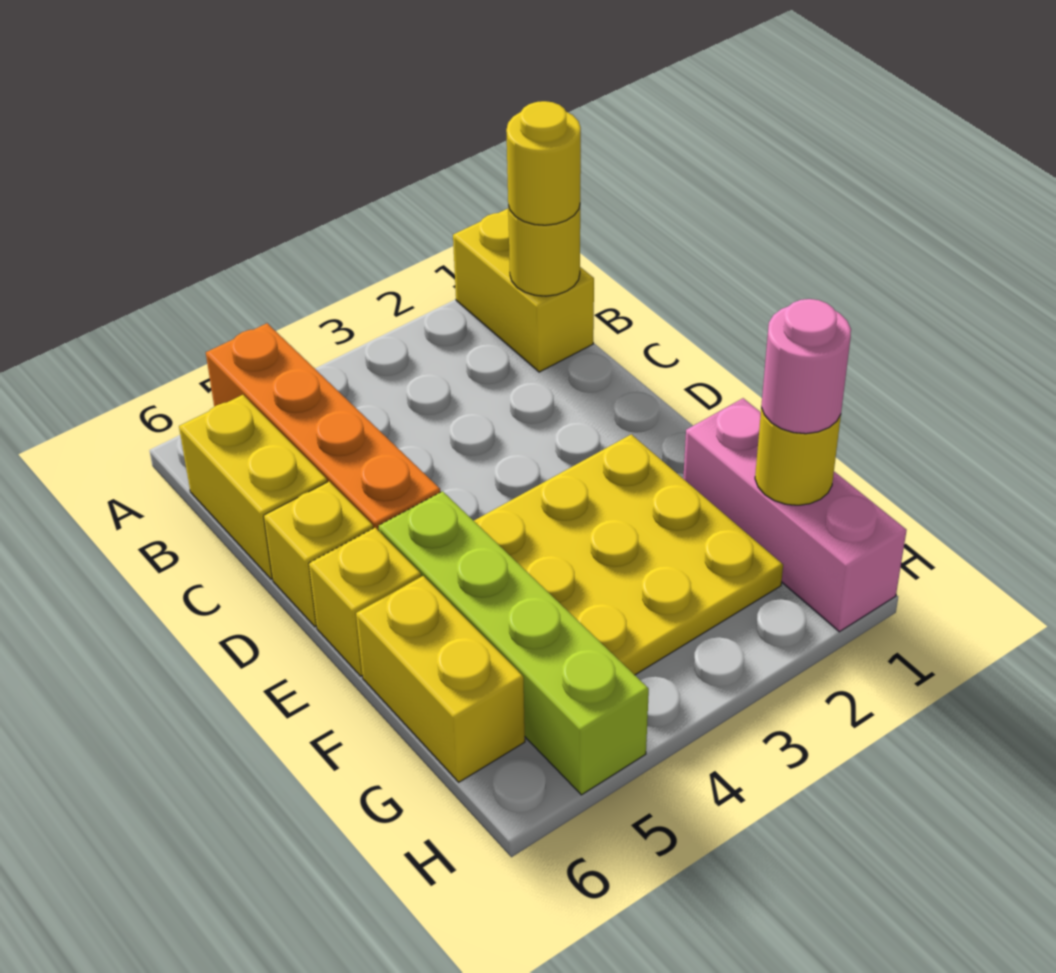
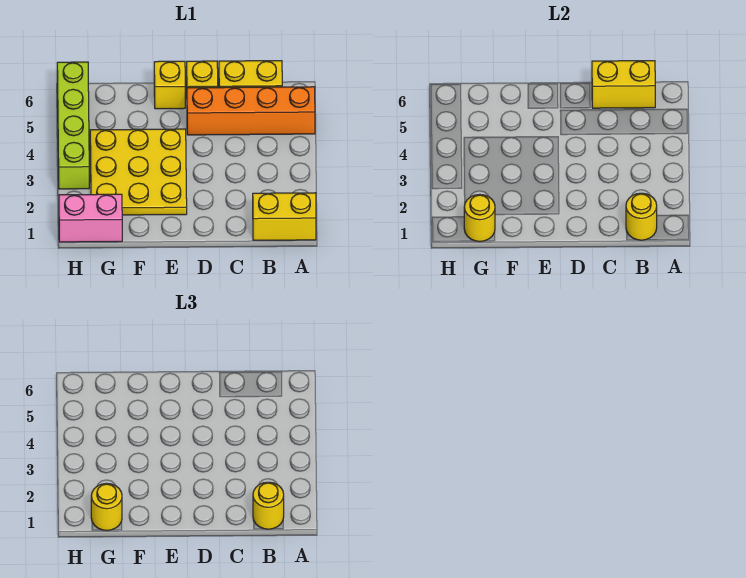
lime 1x4 brick [378,491,649,795] -> lime 1x4 brick turned to [57,62,89,189]
pink 1x3 brick [683,398,907,632] -> pink 1x2 brick [59,194,122,242]
yellow 1x2 brick [356,576,525,782] -> yellow 1x2 brick moved to [592,61,655,108]
pink 1x1 round brick [761,299,851,434] -> yellow 1x1 round brick [91,483,122,531]

